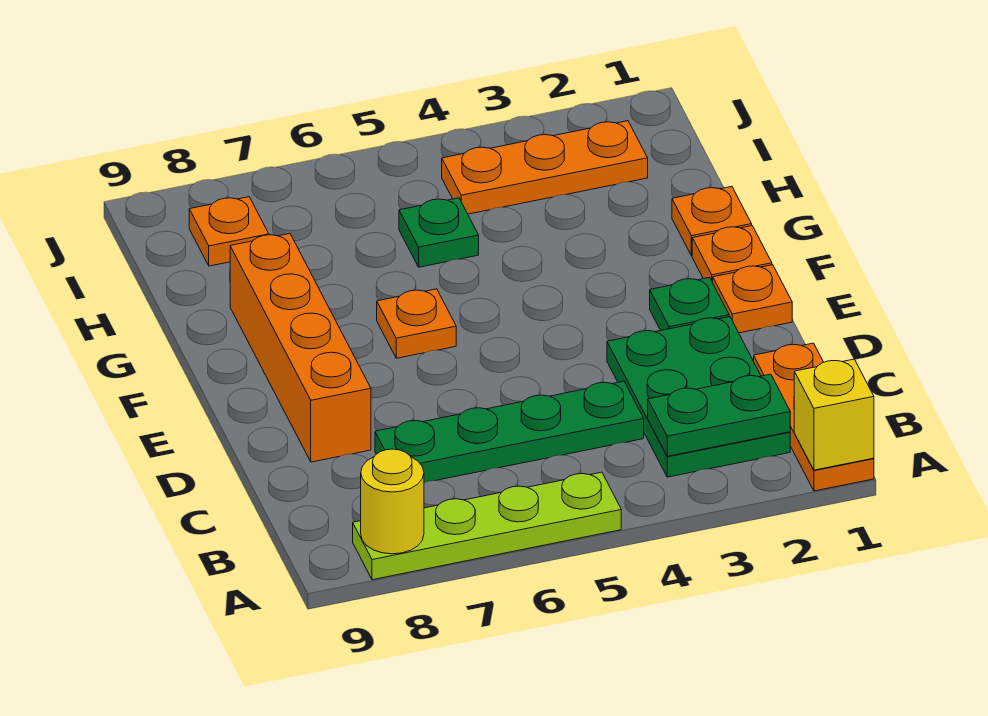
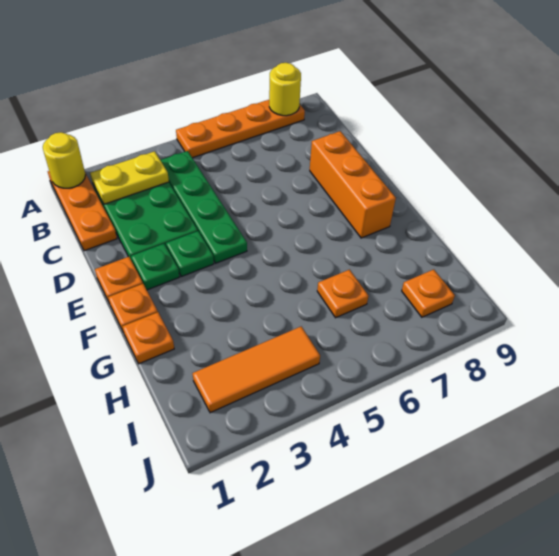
yellow 1x1 brick [794,359,874,470] -> yellow 1x1 round brick [43,132,85,188]
lime 1x4 plate [353,472,621,580] -> orange 1x4 plate [176,100,305,158]
green 1x2 plate [648,374,790,456] -> yellow 1x2 plate [90,151,169,204]
green 1x4 plate [375,381,644,483] -> green 1x4 plate turned to [161,151,247,263]
orange 1x4 brick [230,234,371,462] -> orange 1x3 brick [310,131,396,238]
orange 1x1 plate [377,289,456,358] -> orange 1x1 plate moved to [317,270,368,318]
green 1x1 plate [399,198,479,267] -> green 1x1 plate moved to [166,231,214,277]
orange 1x3 plate [442,121,648,214] -> orange 1x3 tile [193,327,320,413]

